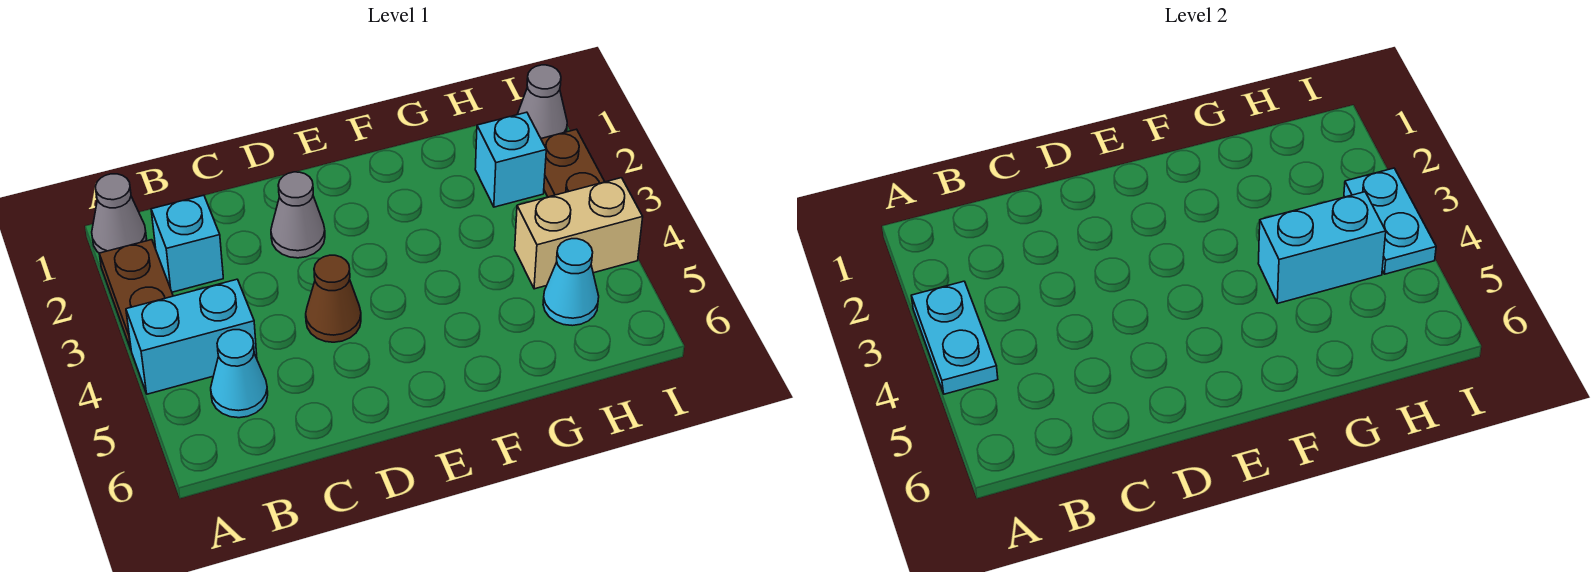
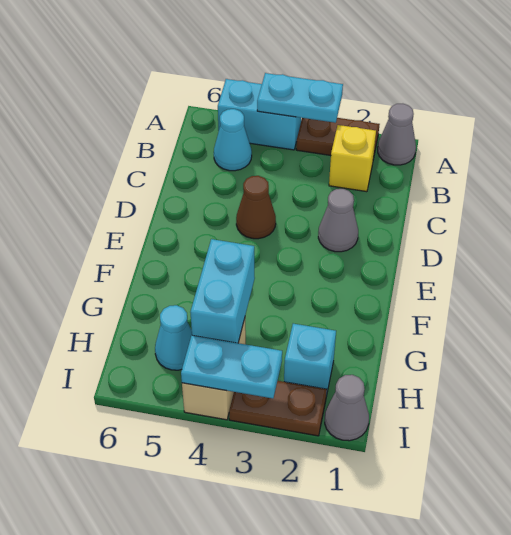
cyan 1x2 brick [126,279,257,394] -> cyan 1x2 brick turned to [218,79,301,150]
cyan 1x1 brick [151,195,223,292] -> yellow 1x1 brick [329,125,376,192]

